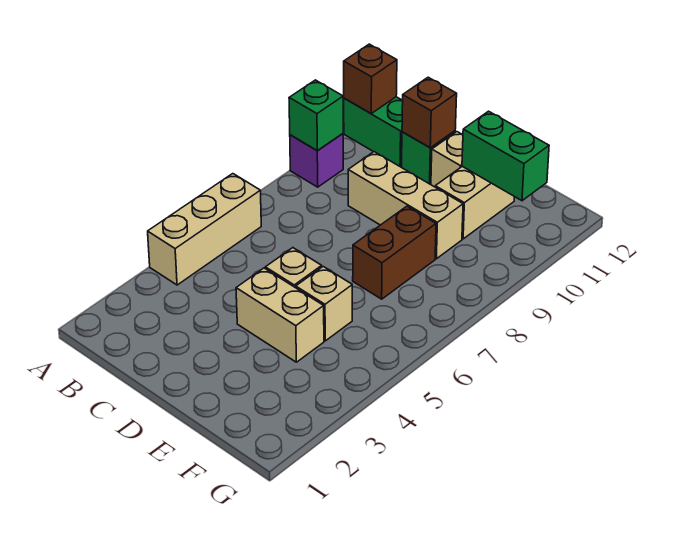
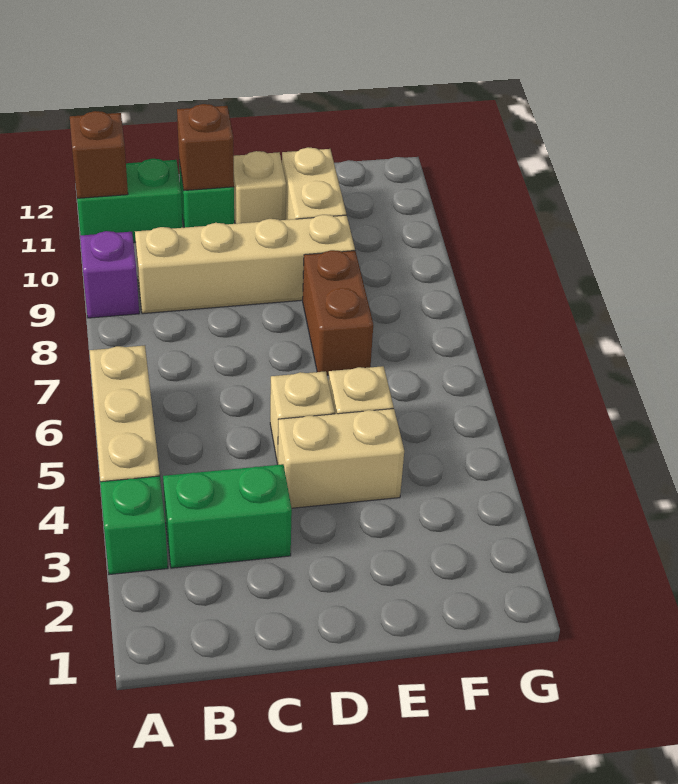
green 1x1 brick [289,80,343,150] -> green 1x1 brick moved to [100,476,168,575]
tan 1x3 brick [348,152,463,259] -> tan 1x4 brick [135,215,355,314]
green 1x2 brick [462,111,549,201] -> green 1x2 brick moved to [163,464,292,568]

